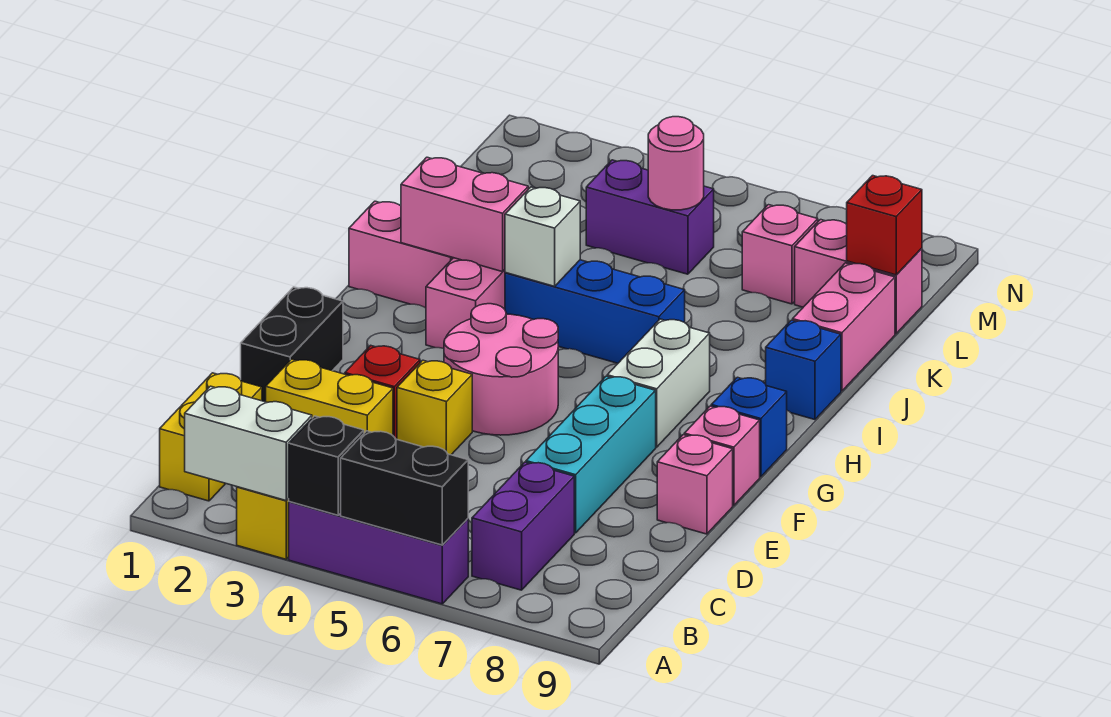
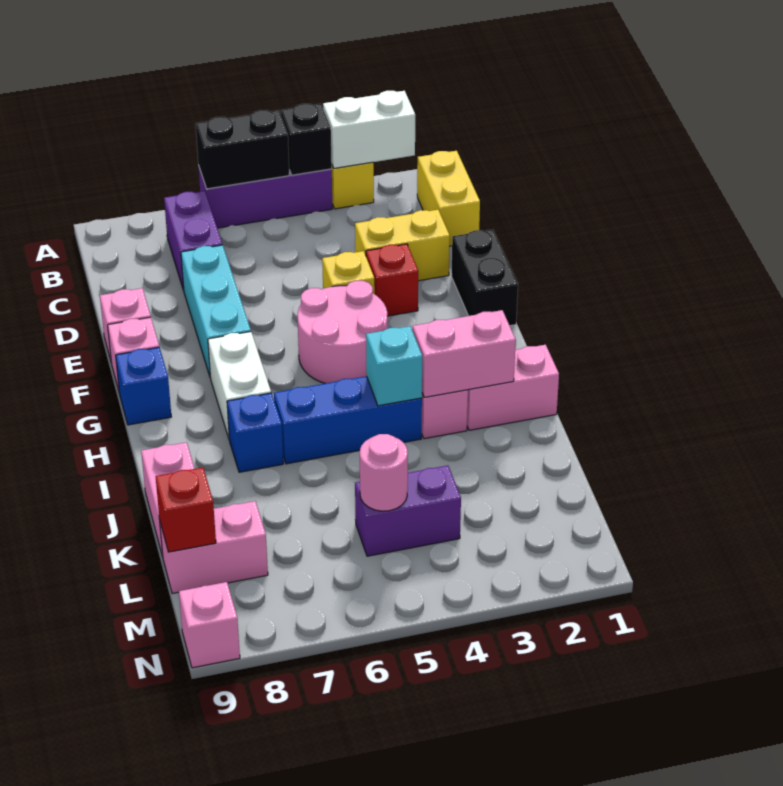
white 1x1 brick [505,187,580,286] -> cyan 1x1 brick [366,326,422,406]
blue 1x1 brick [766,320,841,420] -> blue 1x1 brick moved to [227,393,283,472]
pink 1x1 brick [742,205,818,304] -> pink 1x1 brick moved to [179,582,240,668]

